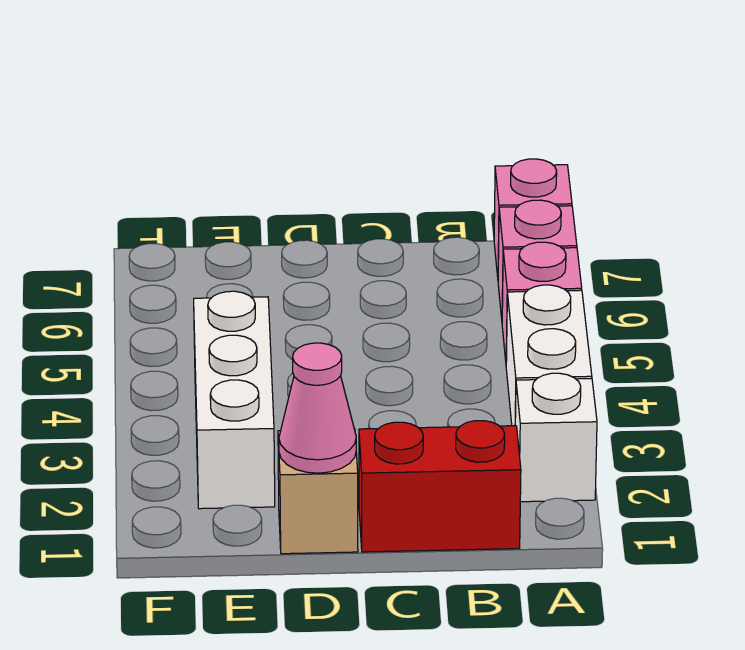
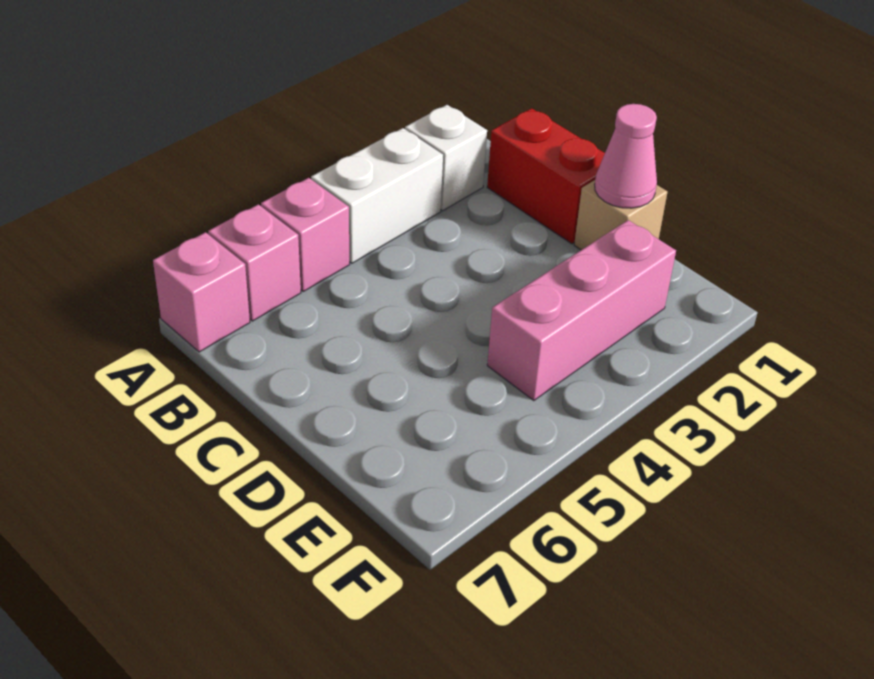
white 1x3 brick [194,291,275,509] -> pink 1x3 brick [487,220,676,401]

